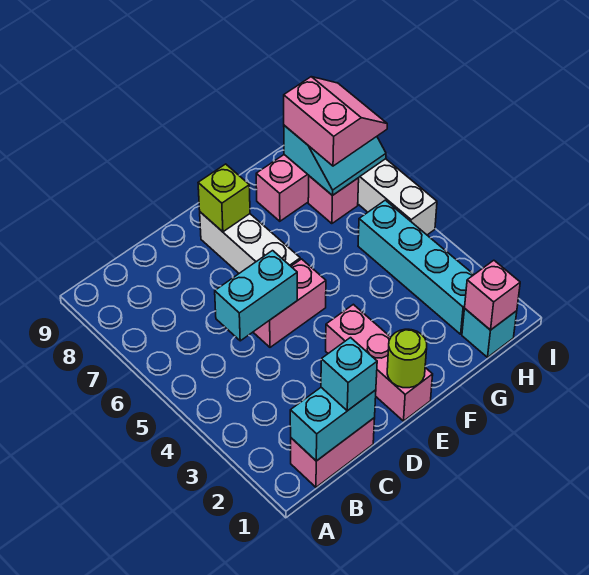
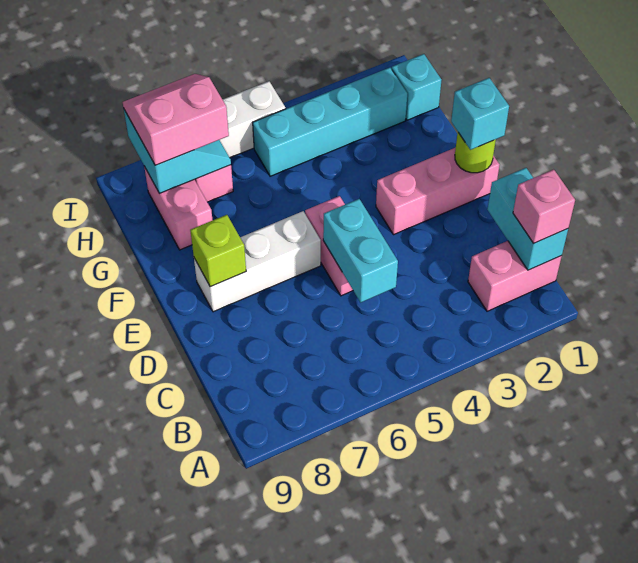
pink 1x2 brick [291,418,375,487] -> pink 1x2 brick turned to [468,241,562,311]
cyan 1x1 brick [321,338,377,411] -> cyan 1x1 brick moved to [451,78,509,150]
pink 1x1 brick [465,260,520,330] -> pink 1x1 brick moved to [513,169,575,244]

